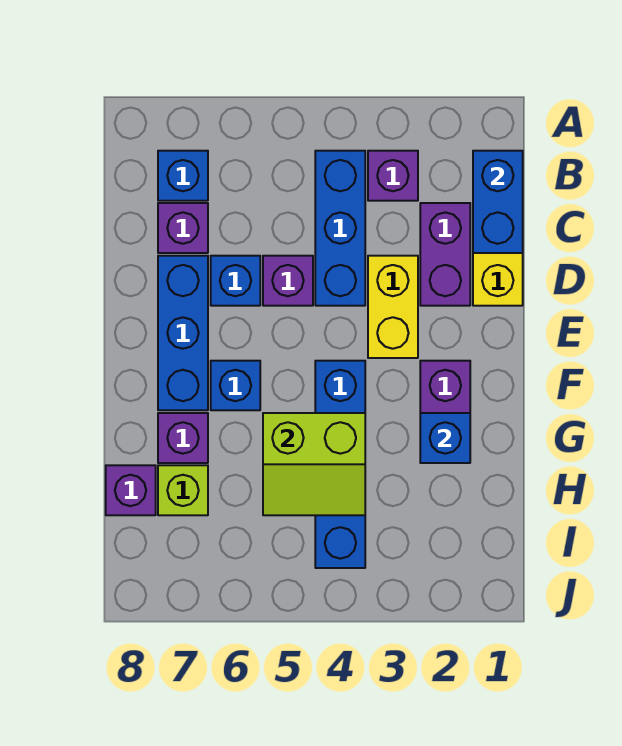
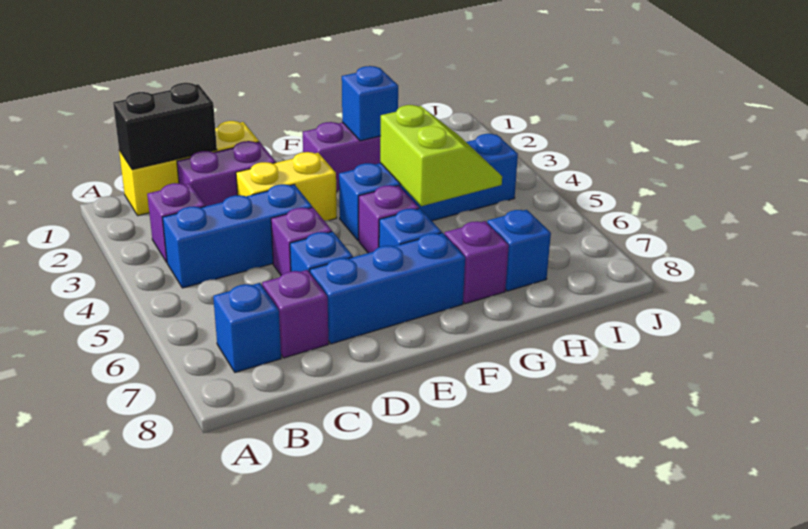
blue 1x2 brick [473,151,523,253] -> black 1x2 brick [113,83,217,170]
lime 1x1 brick [158,465,208,515] -> blue 1x1 brick [487,210,551,291]
purple 1x1 brick [106,465,156,515] -> purple 1x1 brick moved to [359,185,419,253]

